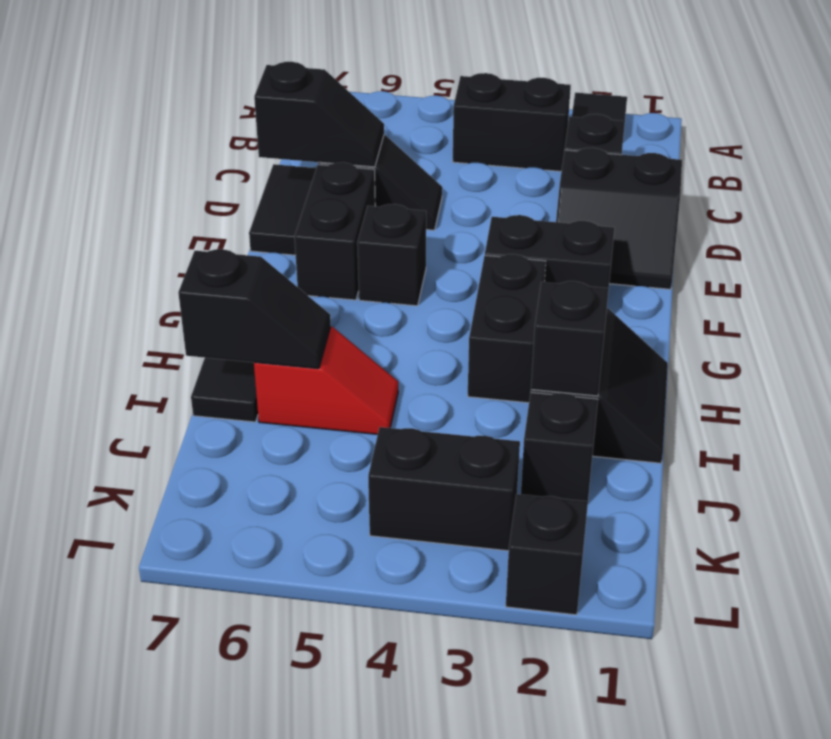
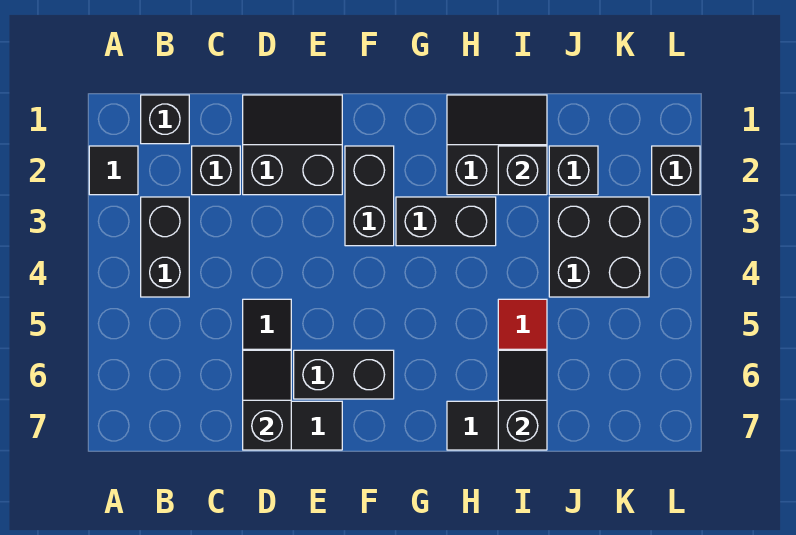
black 2x2 slope [556,148,682,289] -> black 2x2 slope turned to [243,95,342,195]
black 1x1 brick [357,204,426,306] -> black 1x1 brick moved to [141,95,189,144]
black 1x2 brick [368,427,520,551] -> black 2x2 brick [549,197,649,297]

